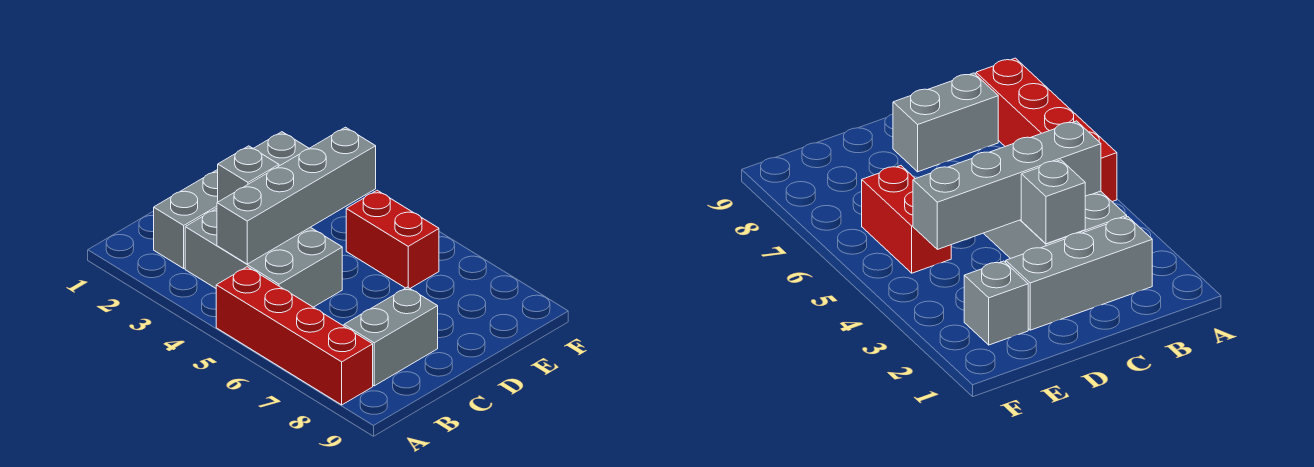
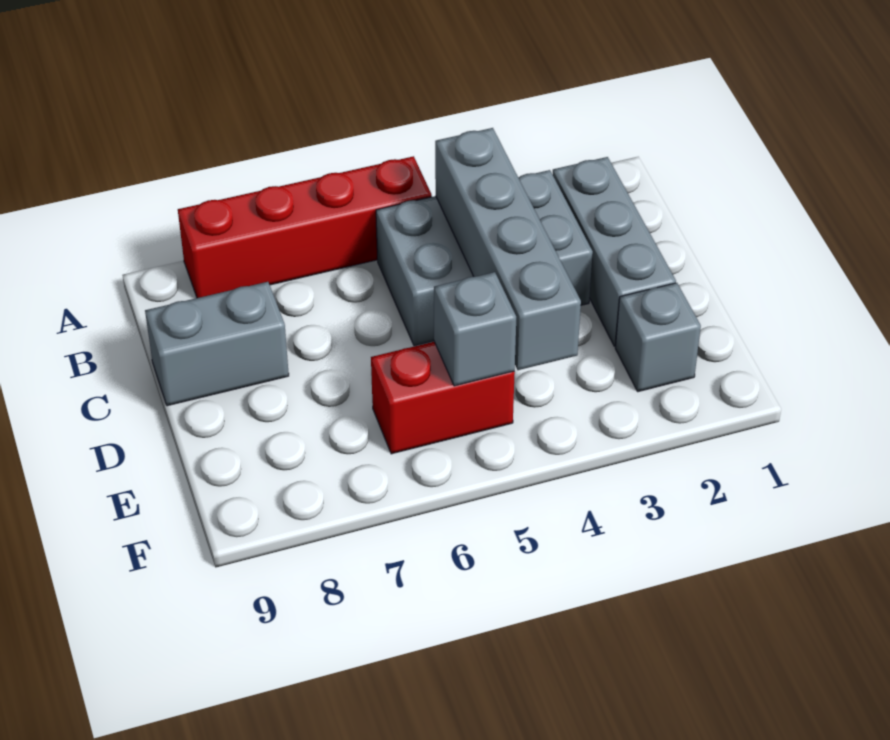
grey 1x2 brick [344,287,438,386] -> grey 1x2 brick turned to [145,282,289,406]
grey 1x1 brick [218,146,279,202] -> grey 1x1 brick moved to [434,272,516,386]

